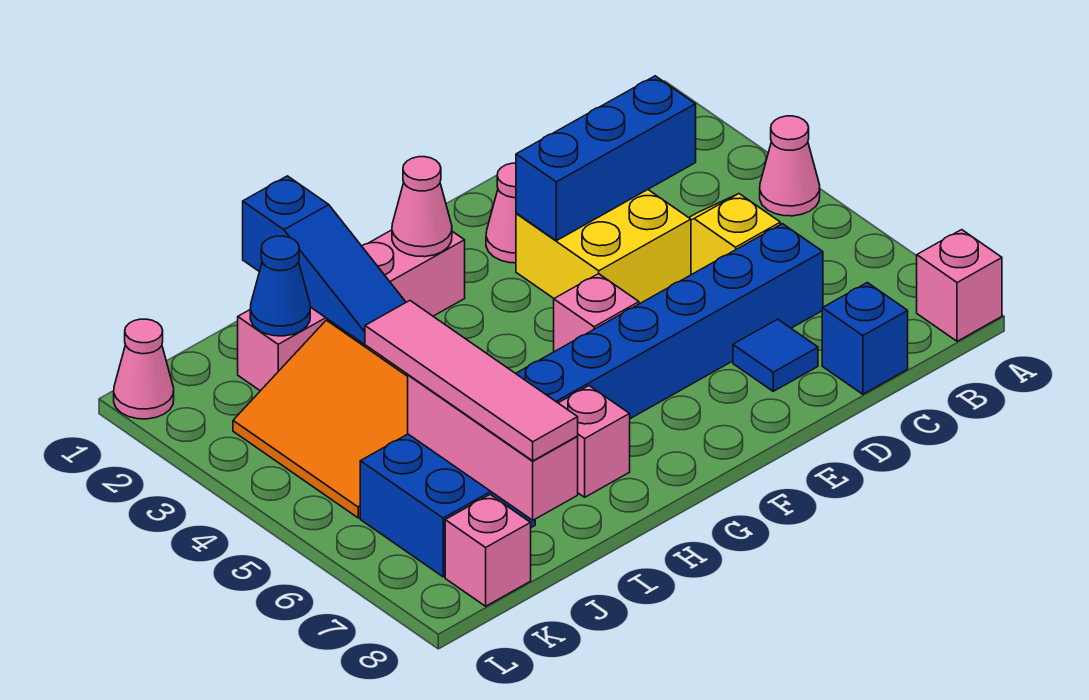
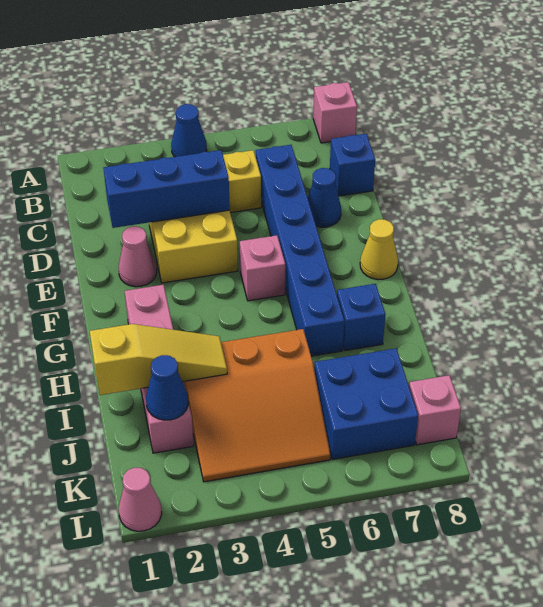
pink 1x1 cone [760,116,820,216] -> blue 1x1 cone [171,104,207,157]
blue 1x3 brick [516,76,696,241] -> blue 1x3 brick turned to [104,150,230,228]
blue 1x1 tile [733,319,818,391] -> blue 1x1 cone [308,168,341,227]
none -> yellow 1x1 cone [360,219,398,280]
pink 1x1 cone [392,157,452,257] -> none
pink 1x1 brick [559,386,630,497] -> blue 1x1 brick [337,284,385,351]
blue 1x3 slope [243,176,406,345] -> yellow 1x3 slope [90,324,227,395]
pink 1x4 tile [365,301,578,461] -> none
pink 1x3 brick [408,375,578,520] -> none

